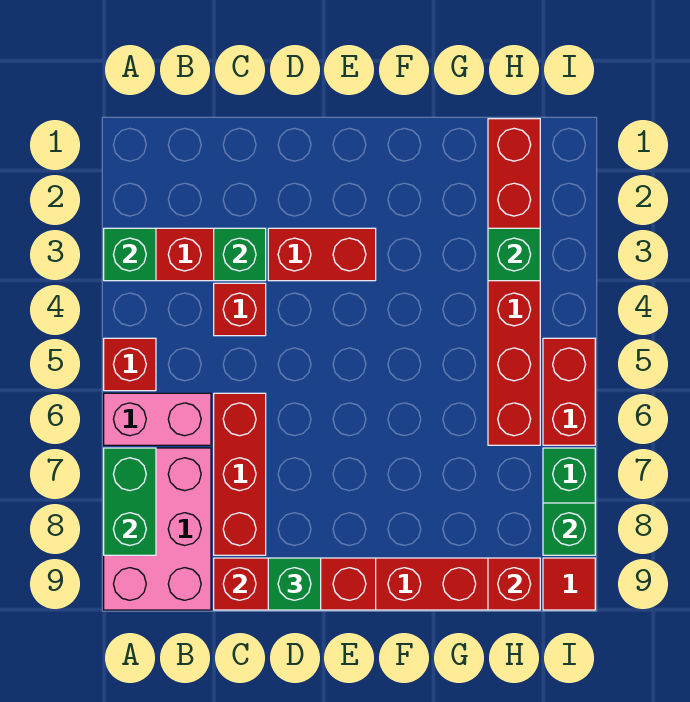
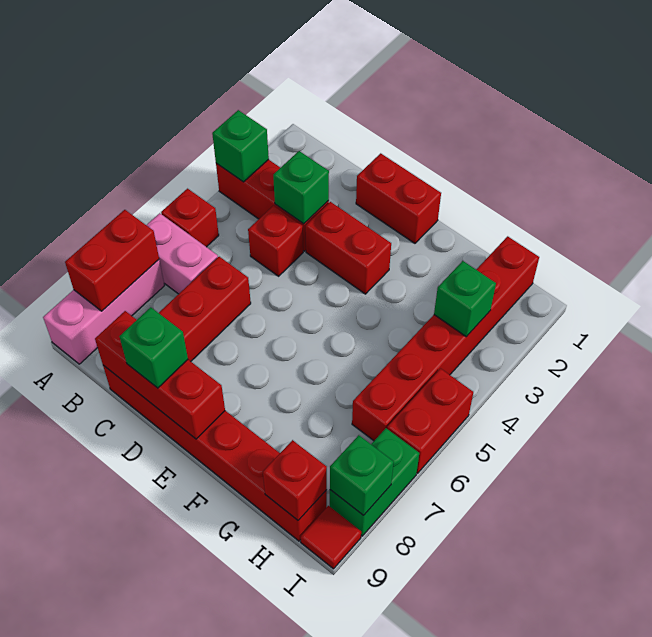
pink 2x3 brick [104,448,211,610] -> pink 1x3 brick [43,260,164,364]
green 1x2 brick [104,448,156,555] -> red 1x2 brick [65,210,159,311]
none -> red 1x2 brick [356,153,441,243]

